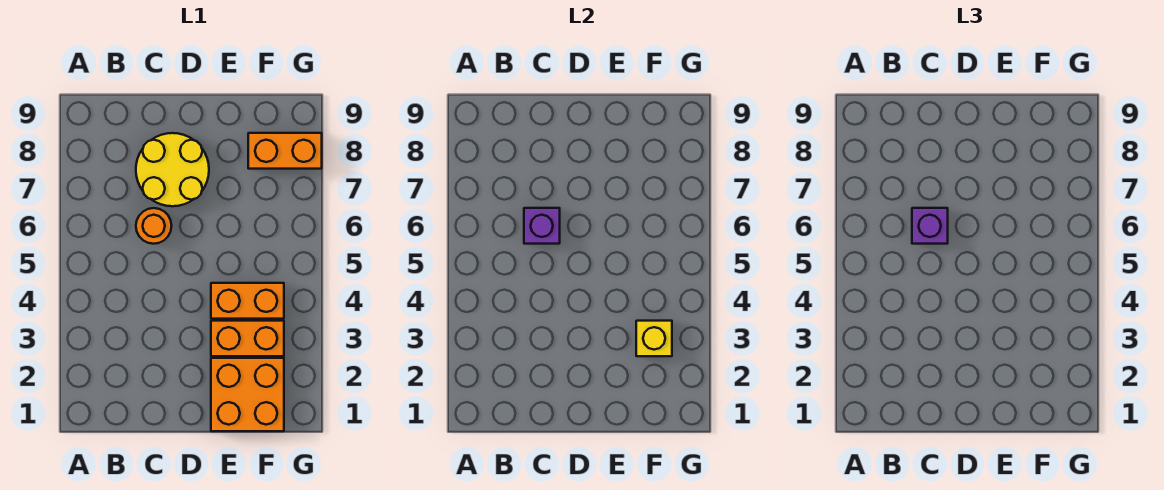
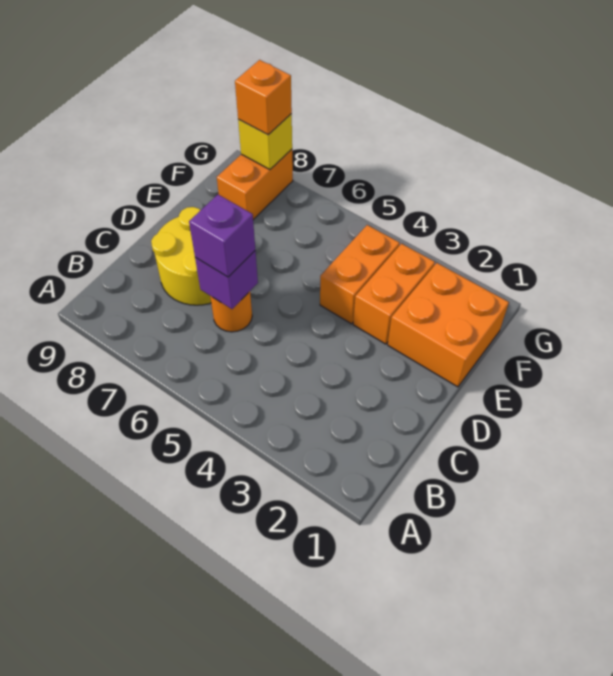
yellow 1x1 brick [636,321,672,356] -> yellow 1x1 brick moved to [238,114,292,170]
none -> orange 1x1 brick [235,60,292,135]

